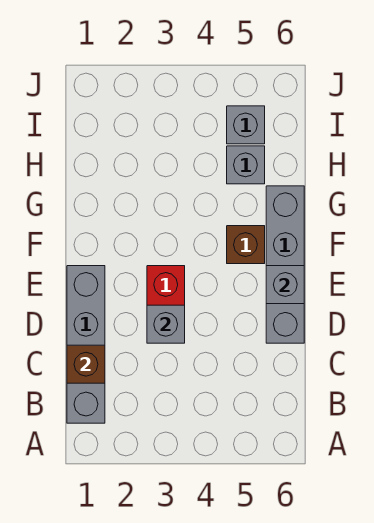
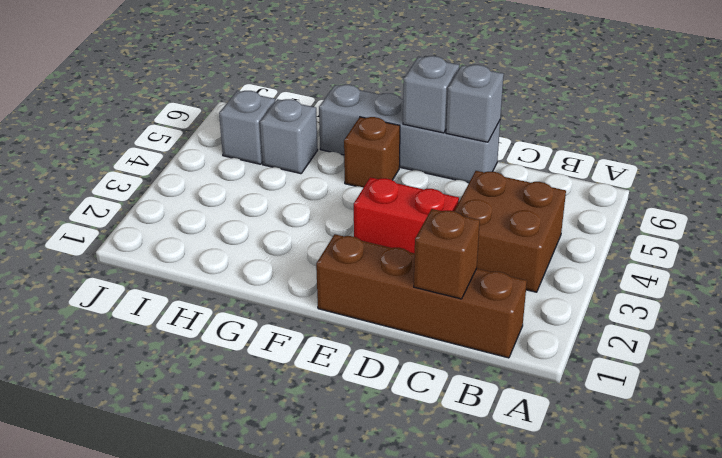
grey 1x4 brick [67,266,105,423] -> brown 1x4 brick [316,234,527,358]
none -> brown 2x2 brick [454,171,566,292]
grey 1x1 brick [147,305,185,343] -> grey 1x1 brick moved to [446,65,504,142]

